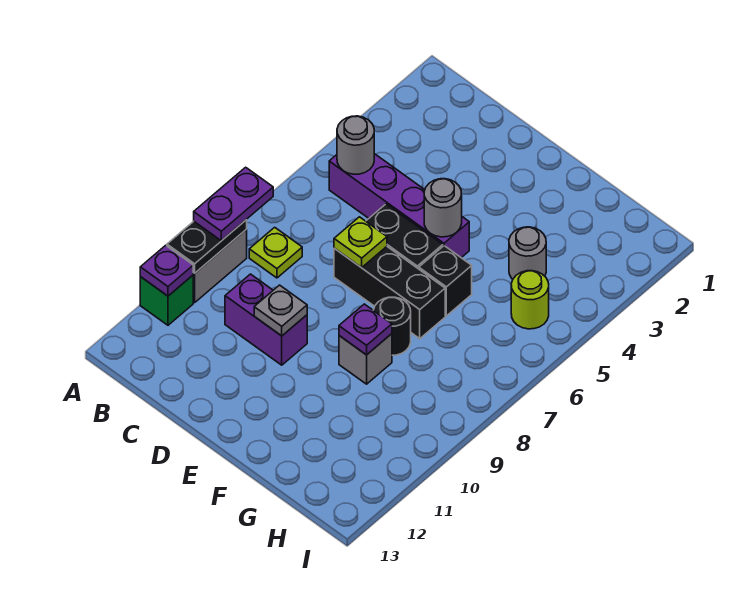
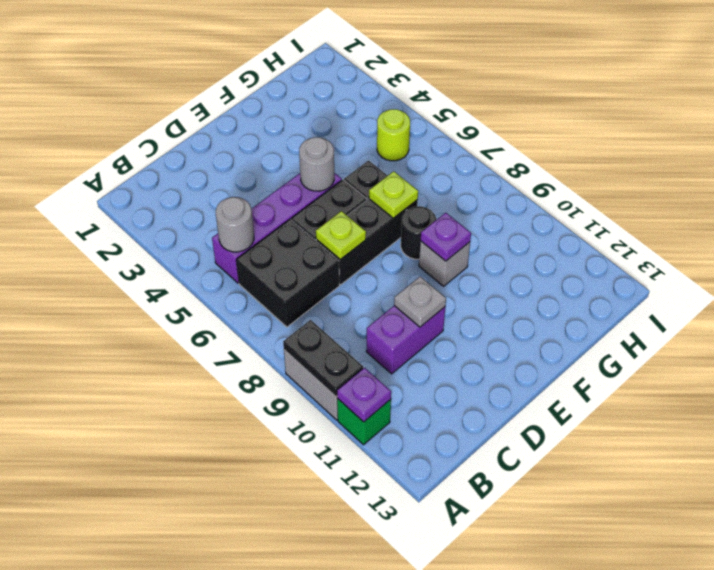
purple 1x2 plate [194,167,273,241] -> none
none -> black 2x2 brick [236,219,339,327]
lime 1x1 plate [249,227,302,278] -> lime 1x1 plate moved to [369,171,418,218]
grey 1x1 round brick [509,227,546,279] -> none

